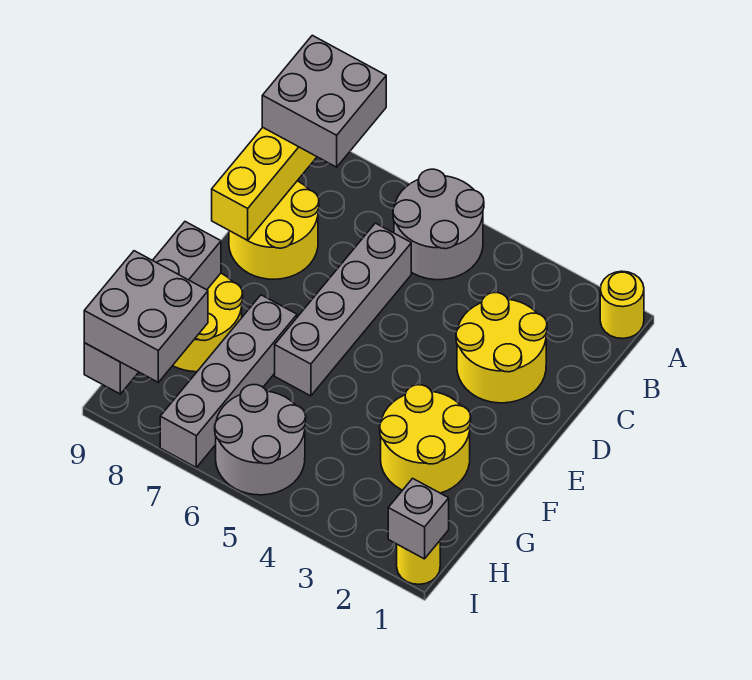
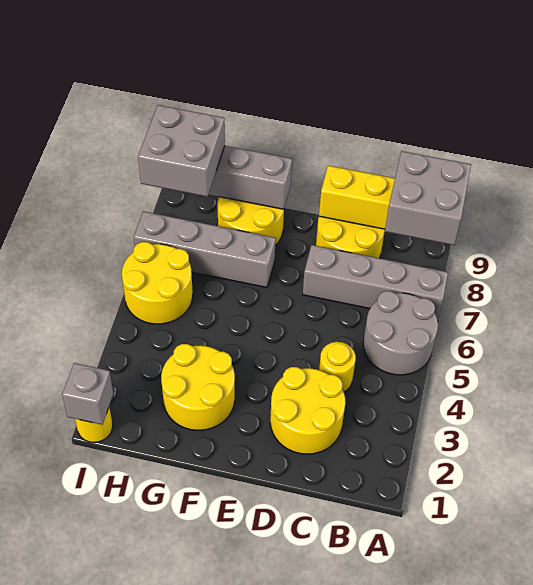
yellow 1x1 round brick [600,271,644,338] -> yellow 1x1 round brick moved to [319,342,356,392]
grey 1x4 brick [275,223,411,396] -> grey 1x4 brick moved to [303,245,448,320]
grey 2x2 round brick [215,385,306,495] -> yellow 2x2 round brick [122,242,193,324]

